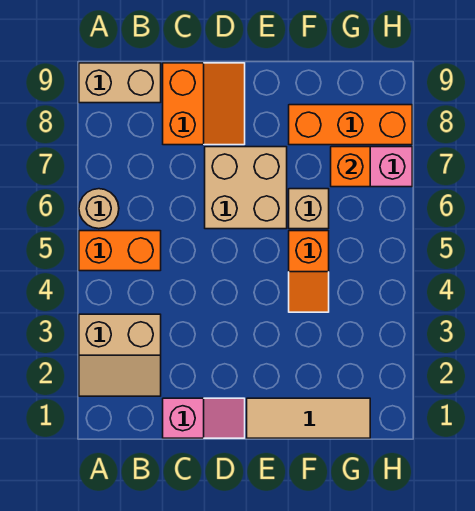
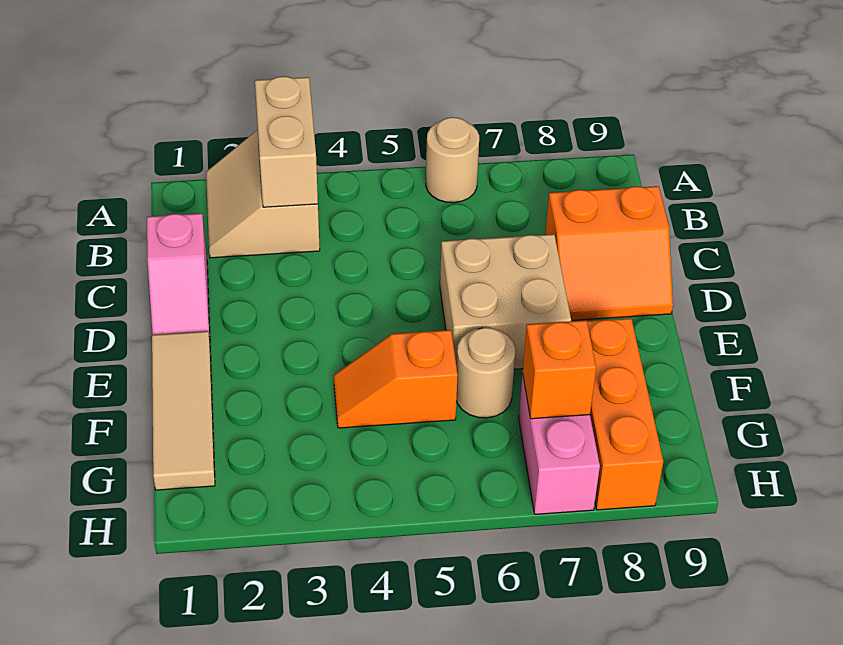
orange 1x2 brick [79,231,161,271] -> none
tan 1x2 brick [79,63,161,103] -> tan 1x2 brick moved to [255,76,318,207]
tan 1x1 brick [289,189,329,229] -> tan 1x1 round brick [456,328,515,418]

